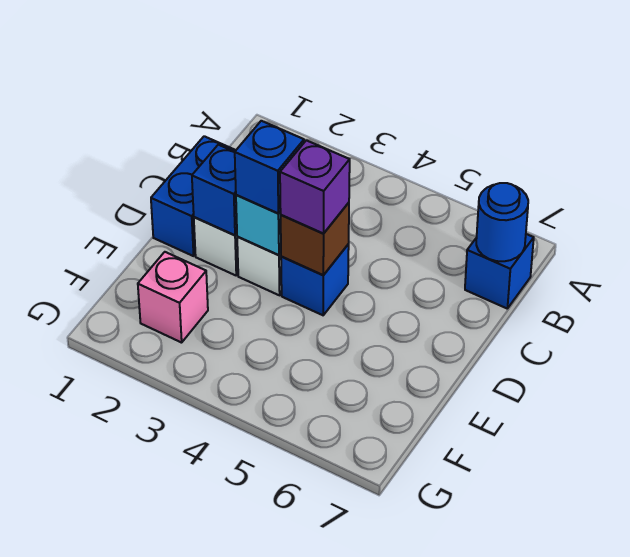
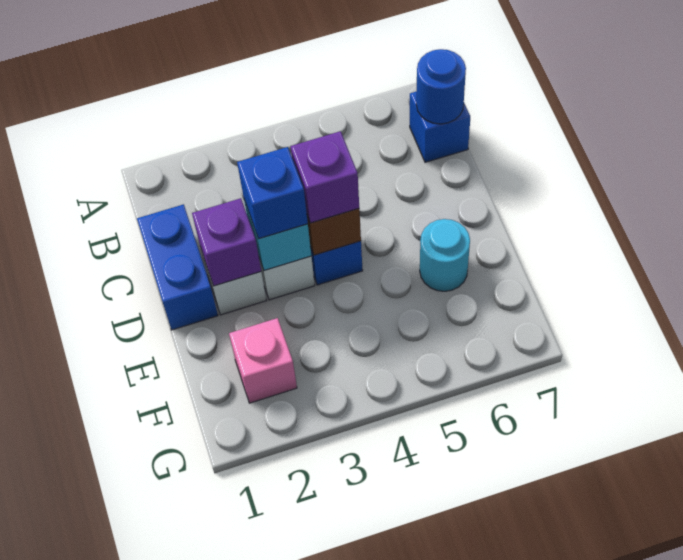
blue 1x1 brick [192,145,237,235] -> purple 1x1 brick [192,198,261,286]
none -> cyan 1x1 round brick [420,219,470,291]

